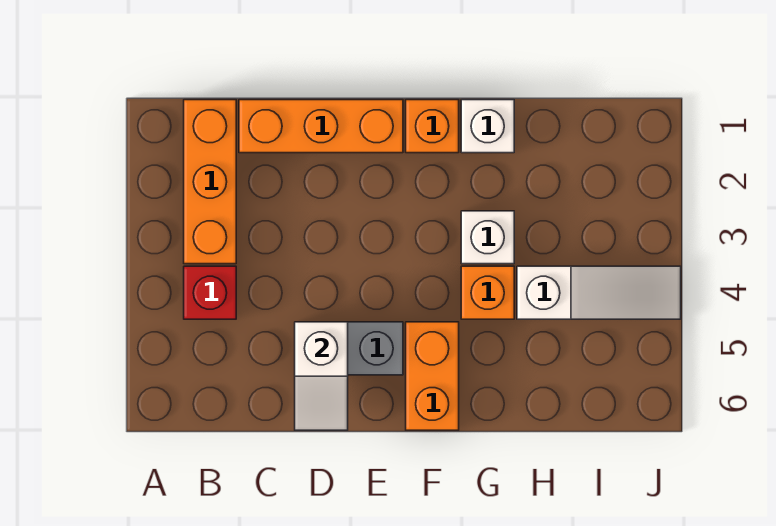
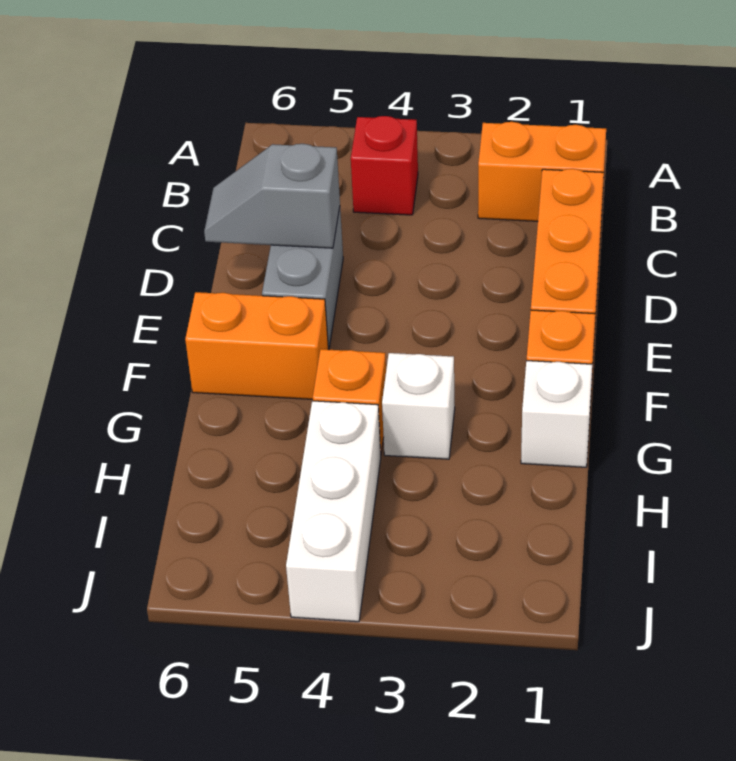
orange 1x3 brick [184,100,236,264] -> orange 1x2 brick [478,122,606,221]
white 1x2 slope [295,322,348,430] -> grey 1x2 slope [204,144,340,248]
white 1x3 slope [517,266,681,319] -> white 1x3 brick [286,401,381,622]

